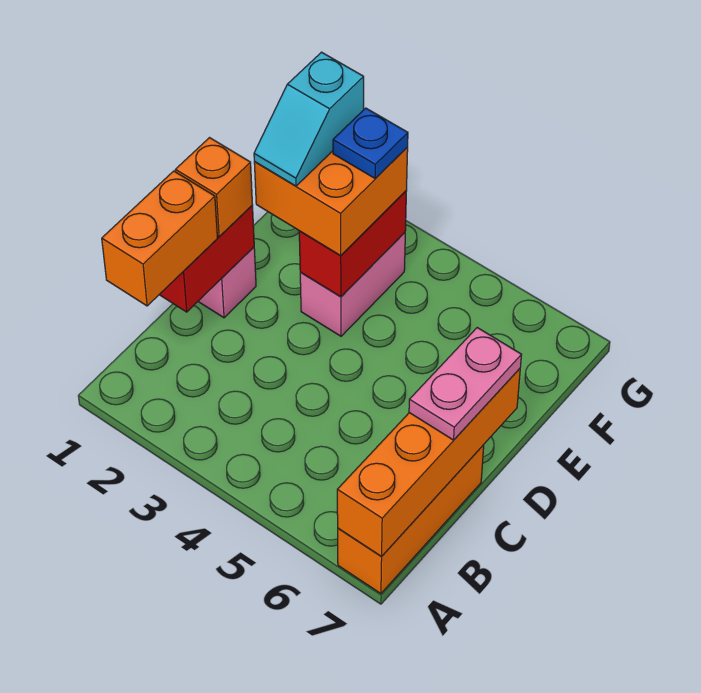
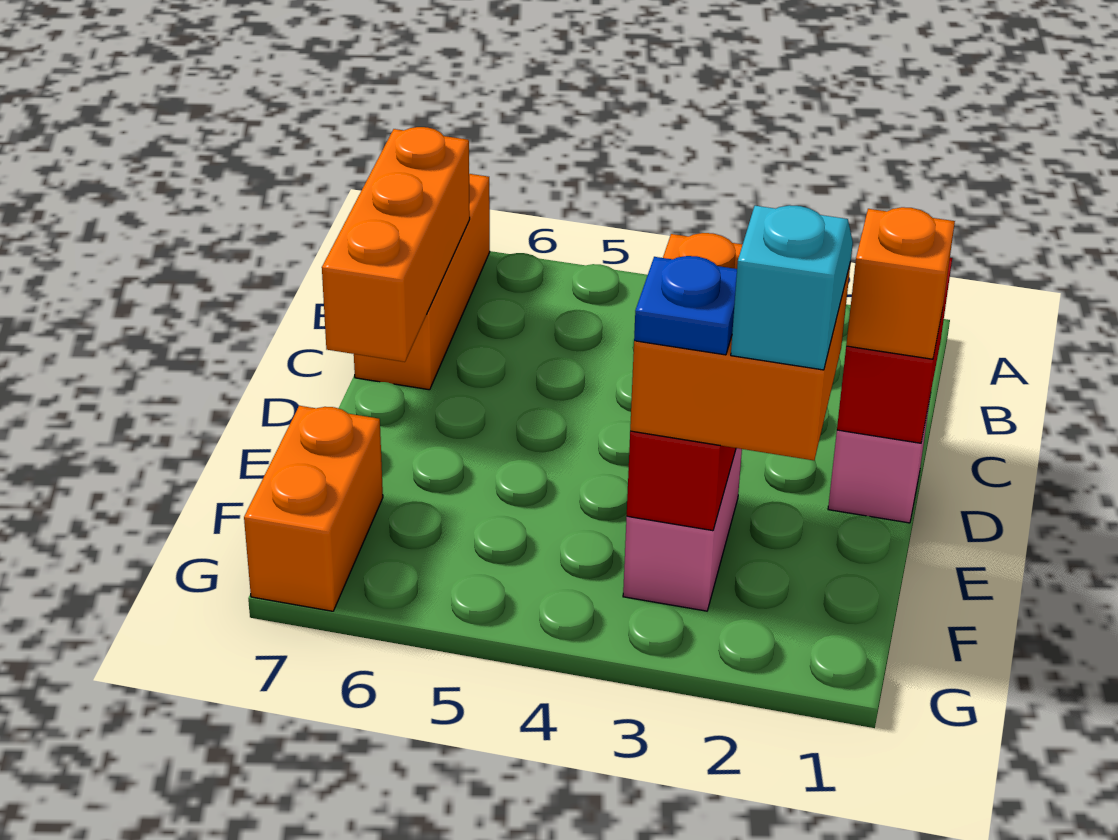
orange 1x4 brick [337,369,520,557] -> orange 1x3 brick [322,127,470,362]
orange 1x2 brick [102,171,218,306] -> orange 1x2 brick moved to [244,406,383,611]
pink 1x2 plate [409,328,521,440] -> none

